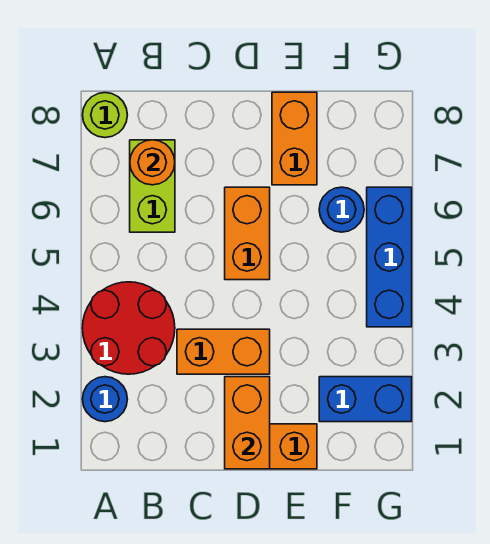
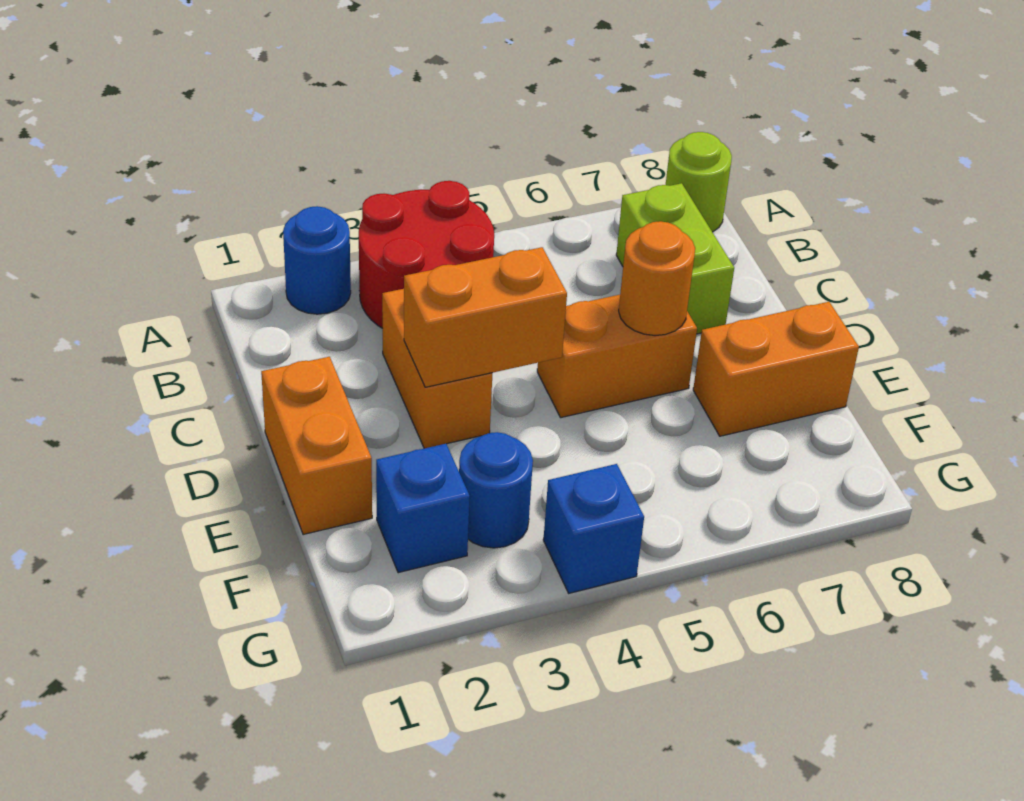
lime 1x2 brick [130,140,175,232] -> lime 1x2 brick turned to [616,183,734,334]
orange 1x1 round brick [130,140,175,185] -> orange 1x1 round brick moved to [619,221,695,336]
orange 1x2 brick [225,377,270,469] -> orange 1x2 brick moved to [404,247,567,387]
blue 1x2 brick [319,377,412,422] -> blue 1x1 brick [376,444,470,573]
blue 1x1 round brick [319,187,364,232] -> blue 1x1 round brick moved to [459,432,533,548]
blue 1x3 brick [367,187,412,327] -> blue 1x1 brick [543,464,644,593]

